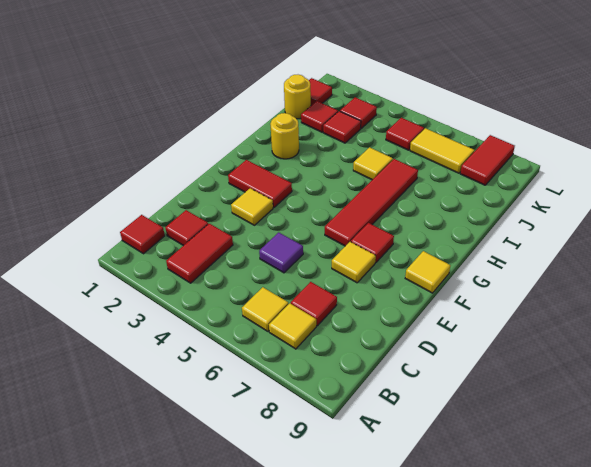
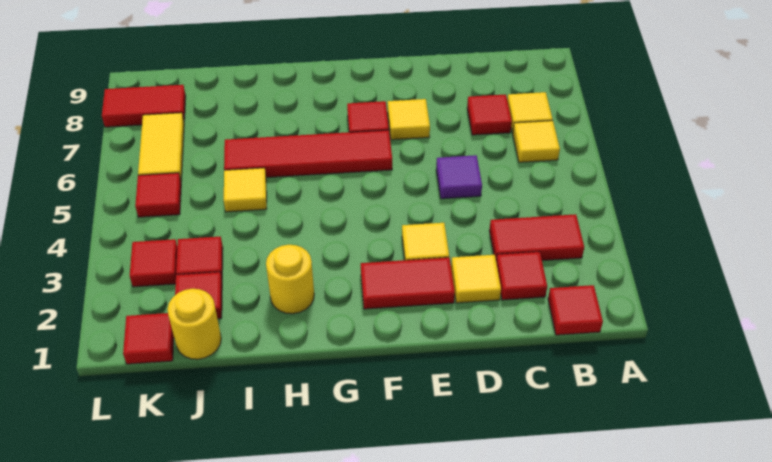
red 1x2 tile [228,160,292,208] -> red 1x2 tile turned to [361,258,455,309]
yellow 1x1 tile [405,251,450,293] -> yellow 1x1 tile moved to [451,255,501,303]

